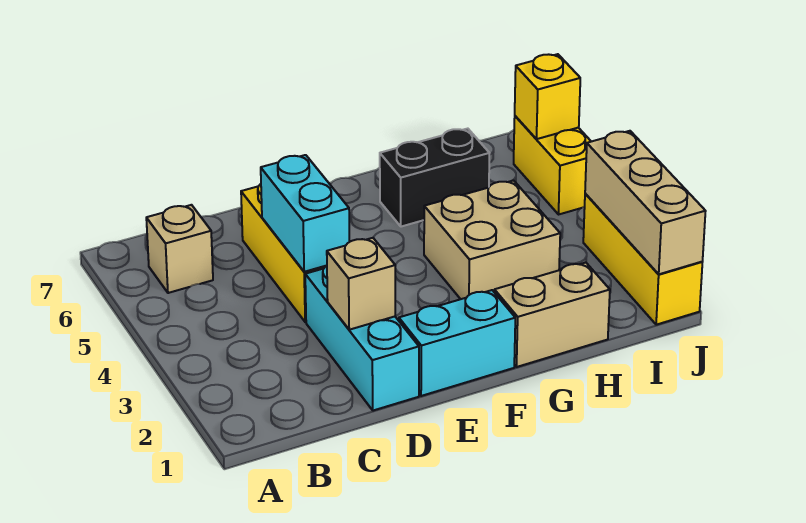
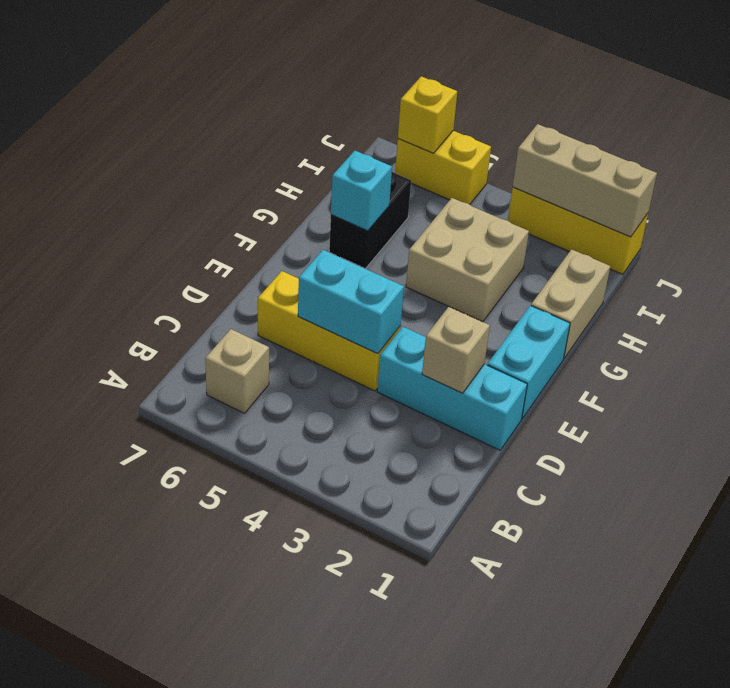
none -> cyan 1x1 brick [331,151,392,231]

